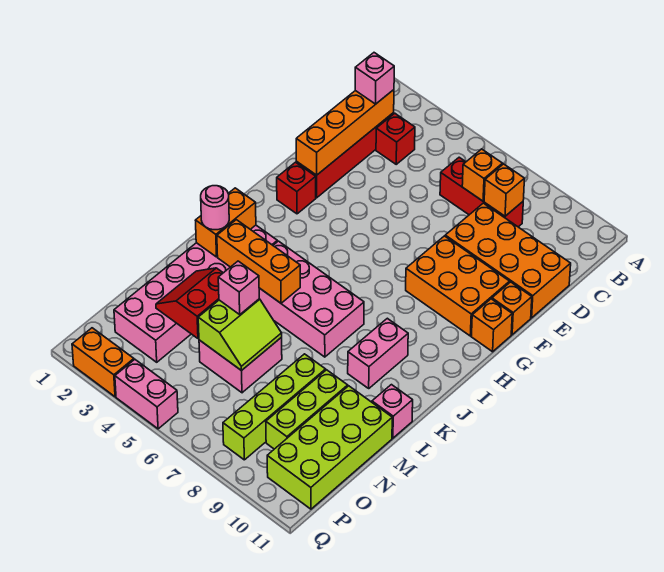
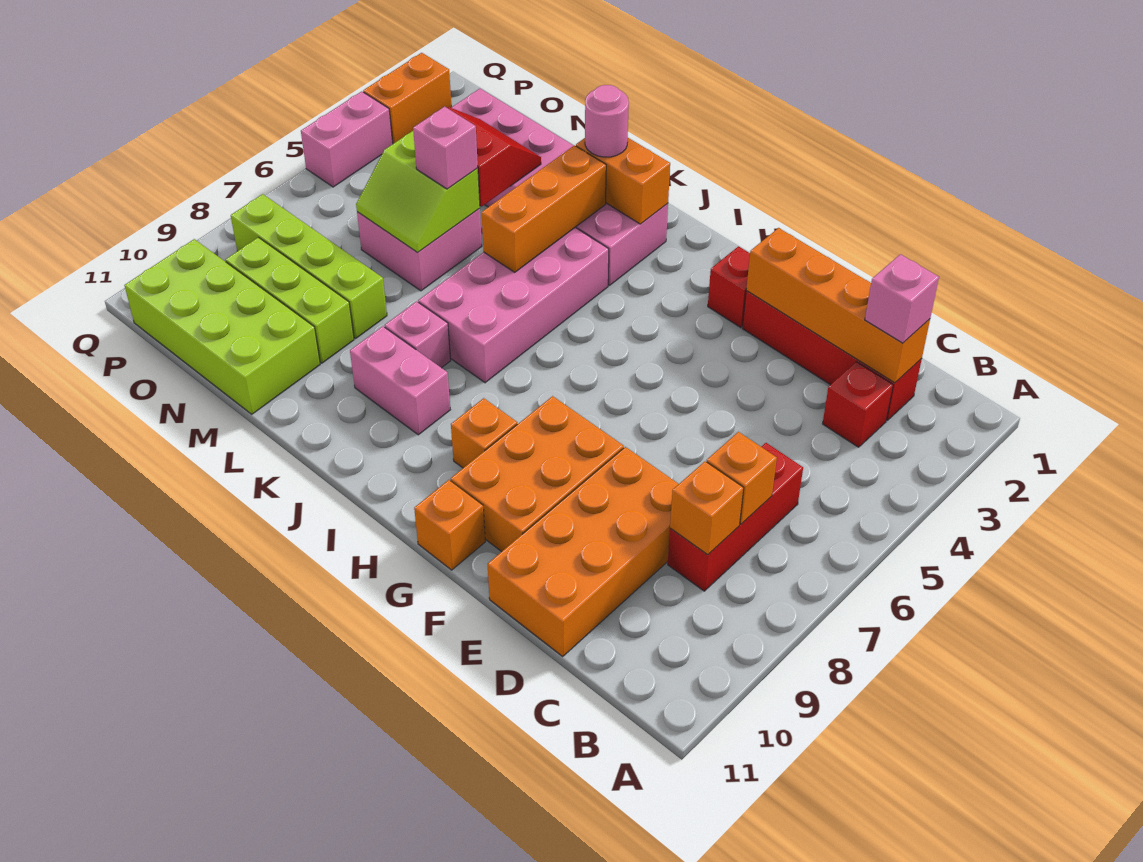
orange 1x1 brick [492,282,532,335] -> orange 1x1 brick moved to [451,398,517,468]
pink 1x1 brick [372,385,413,438] -> pink 1x1 brick moved to [385,301,451,368]

